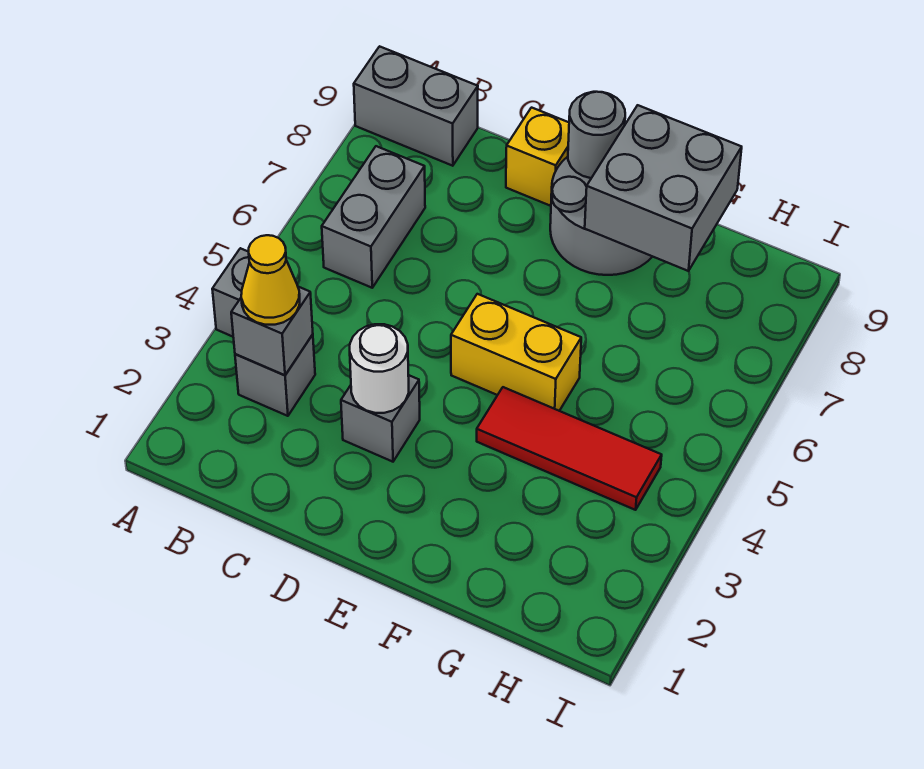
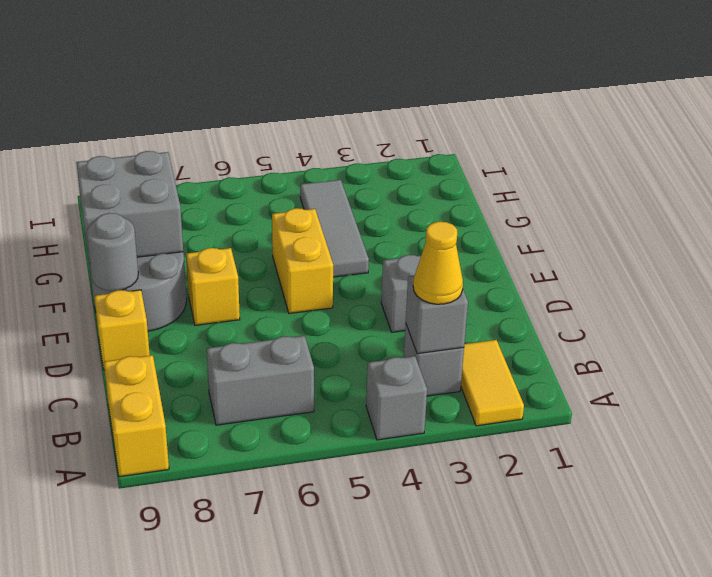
none -> yellow 1x2 tile [461,340,524,426]
grey 1x2 brick [354,46,478,166] -> yellow 1x2 brick [104,355,169,477]
white 1x1 round brick [350,324,409,413] -> none
none -> yellow 1x1 brick [186,248,240,325]
red 1x3 tile [477,387,662,510] -> grey 1x3 tile [300,180,369,277]

